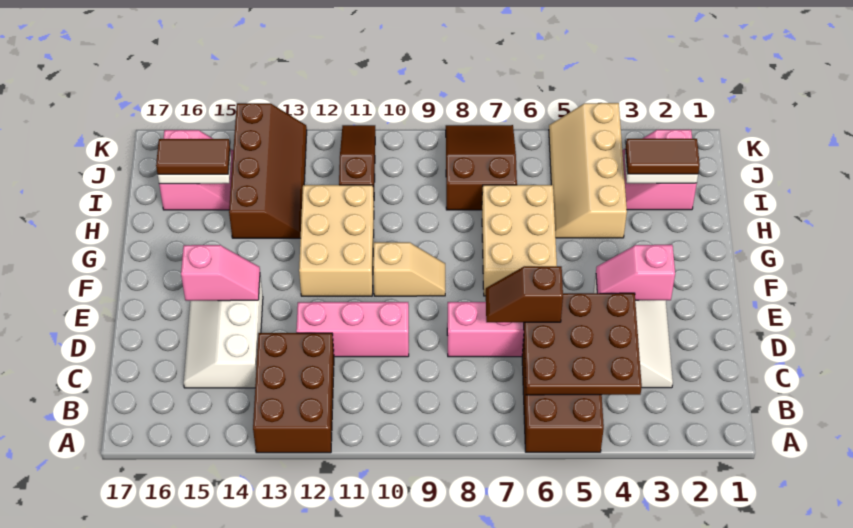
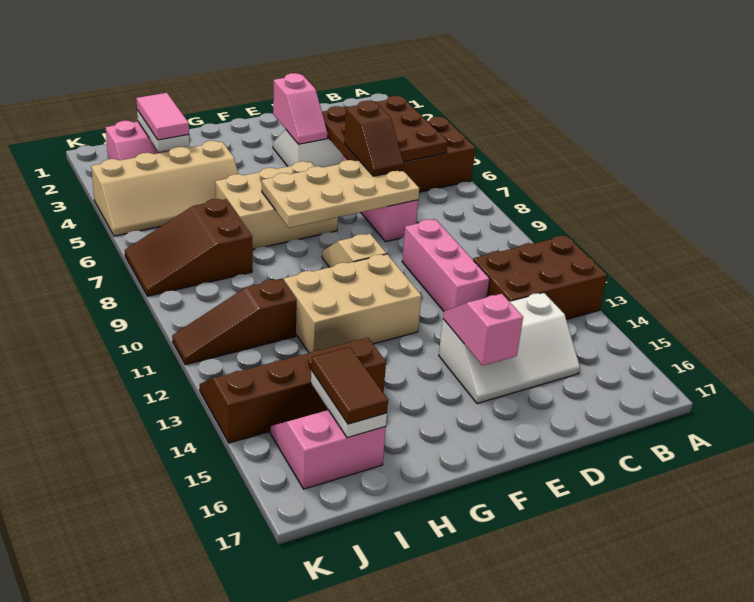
none -> tan 2x4 plate [262,160,419,228]
brown 1x2 tile [626,139,700,174] -> pink 1x2 tile [136,93,189,140]

